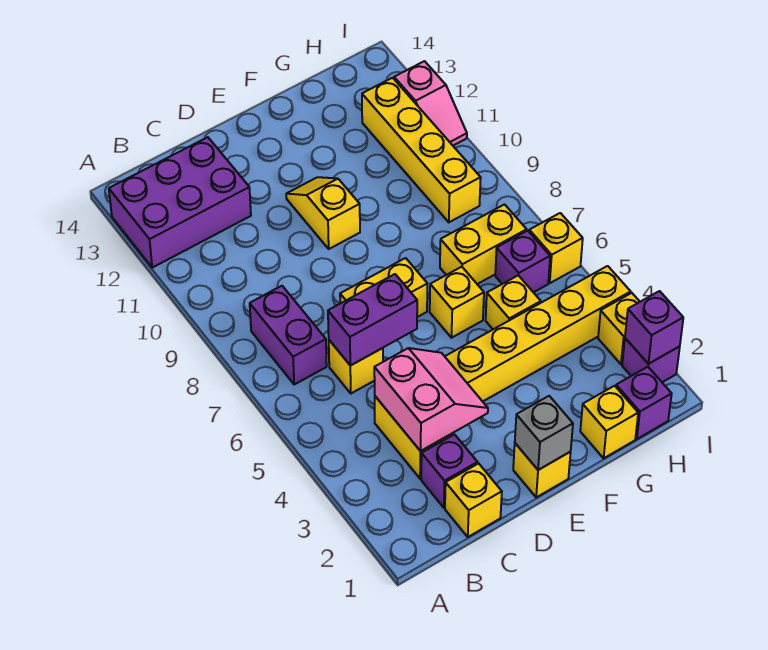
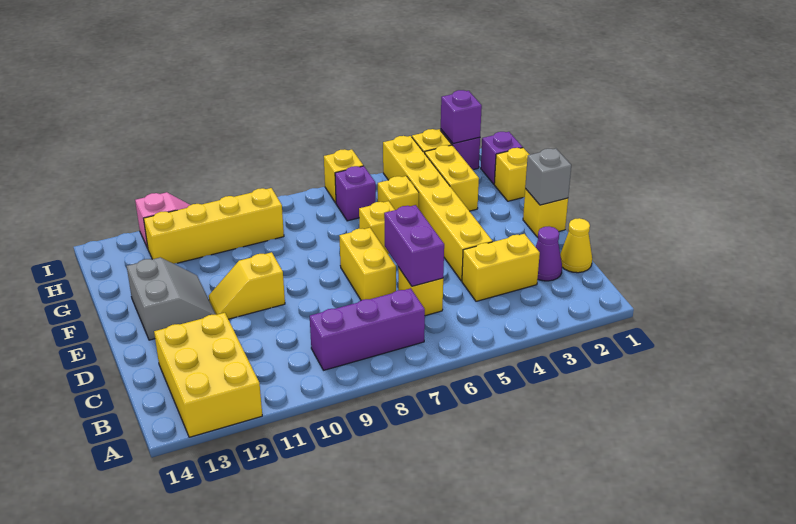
purple 2x3 brick [109,137,251,268] -> yellow 2x3 brick [154,313,262,437]
purple 1x2 brick [250,286,327,384] -> purple 1x3 brick [310,288,425,370]
yellow 1x1 brick [445,463,502,537] -> yellow 1x1 cone [560,218,592,273]
purple 1x1 brick [421,435,477,508] -> purple 1x1 cone [536,227,562,281]
pink 2x2 slope [374,348,488,451] -> none
none -> grey 2x2 slope [127,257,216,340]
yellow 1x2 brick [440,205,527,284] -> yellow 1x2 brick moved to [425,145,479,211]

